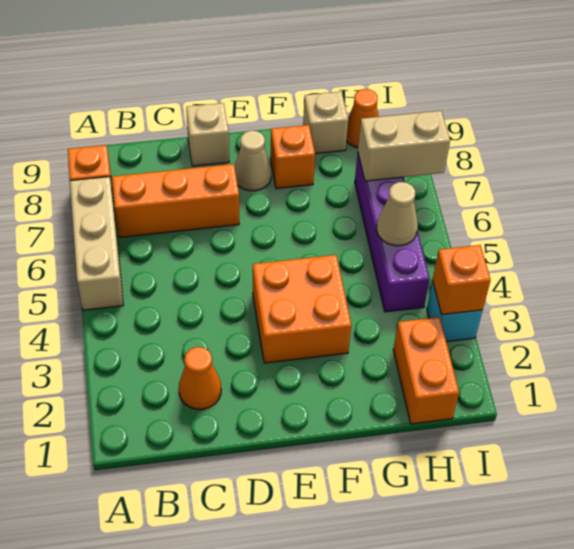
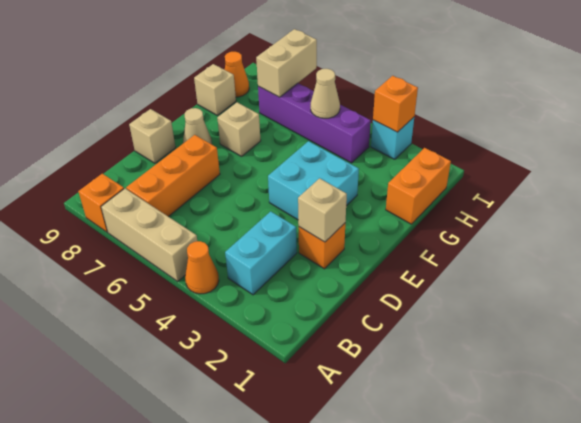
none -> cyan 1x2 brick [225,211,297,295]
orange 1x1 cone [179,347,221,409] -> orange 1x1 cone moved to [185,241,219,294]
none -> tan 1x1 brick [298,178,347,242]
orange 2x2 brick [253,255,351,363] -> cyan 2x2 brick [268,141,359,220]
none -> tan 1x1 brick [217,102,261,156]
orange 1x1 brick [270,125,315,189] -> orange 1x1 brick moved to [299,223,345,269]
orange 1x2 brick [393,317,459,424] -> orange 1x2 brick turned to [386,148,451,224]

